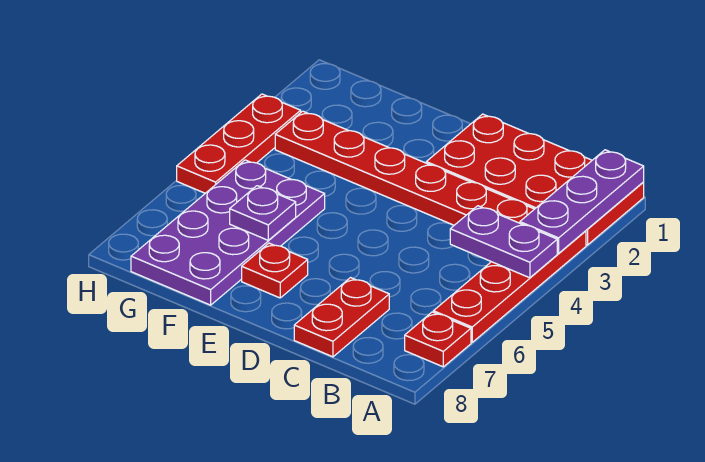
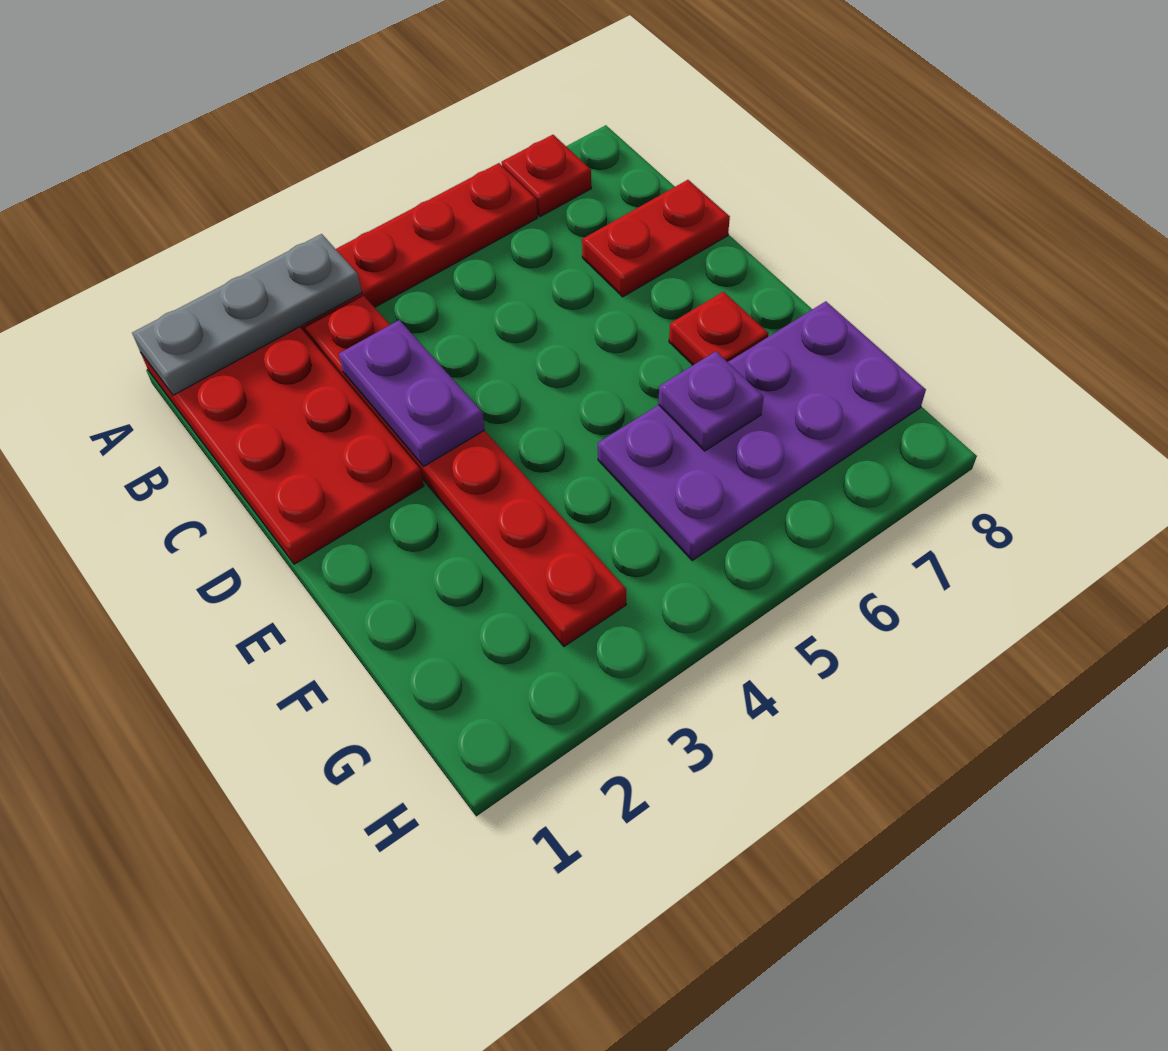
purple 1x3 plate [520,150,644,253] -> grey 1x3 plate [132,234,362,395]
purple 1x2 plate [450,206,557,278] -> purple 1x2 plate moved to [339,320,485,467]
red 1x3 plate [177,94,301,193] -> none

